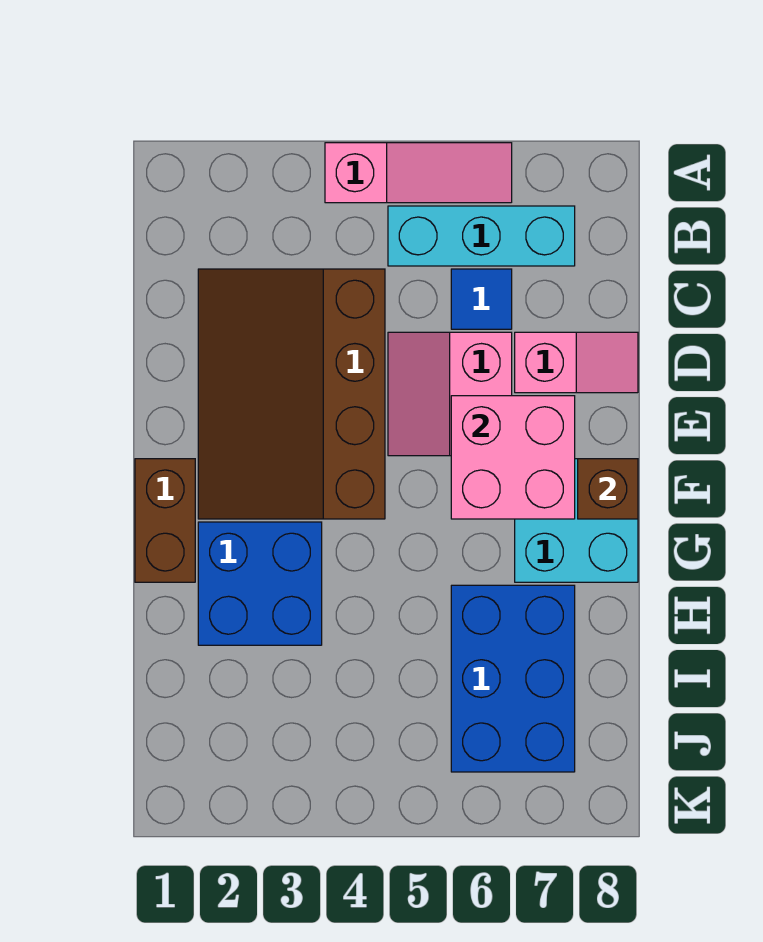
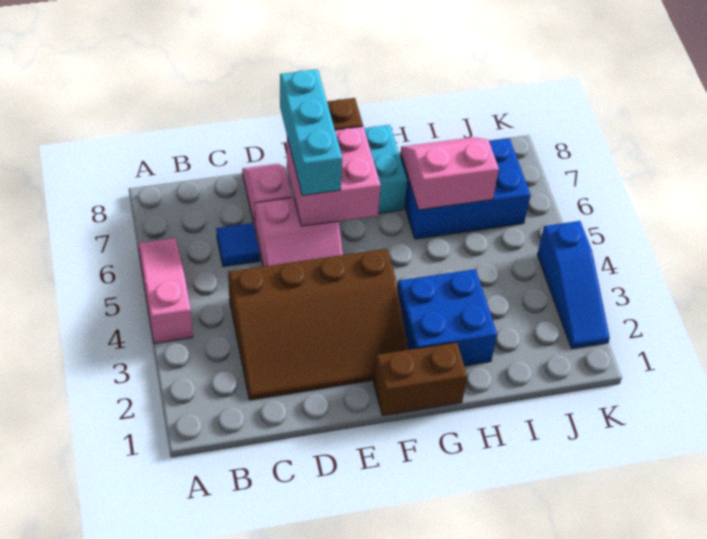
cyan 1x3 brick [388,206,575,266] -> cyan 1x3 brick moved to [280,69,342,195]
none -> pink 2x2 slope [401,137,499,210]
none -> blue 1x3 slope [537,221,610,349]

